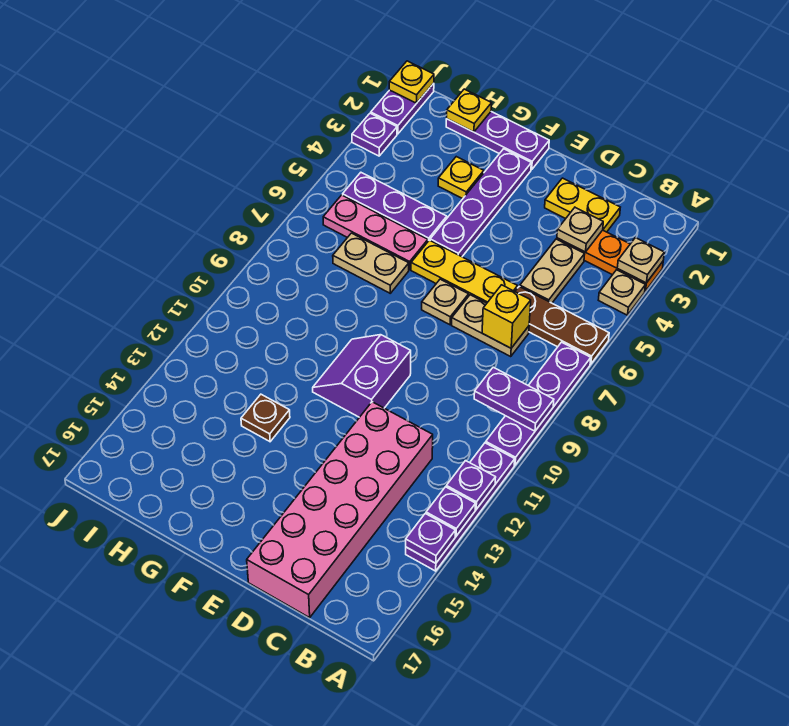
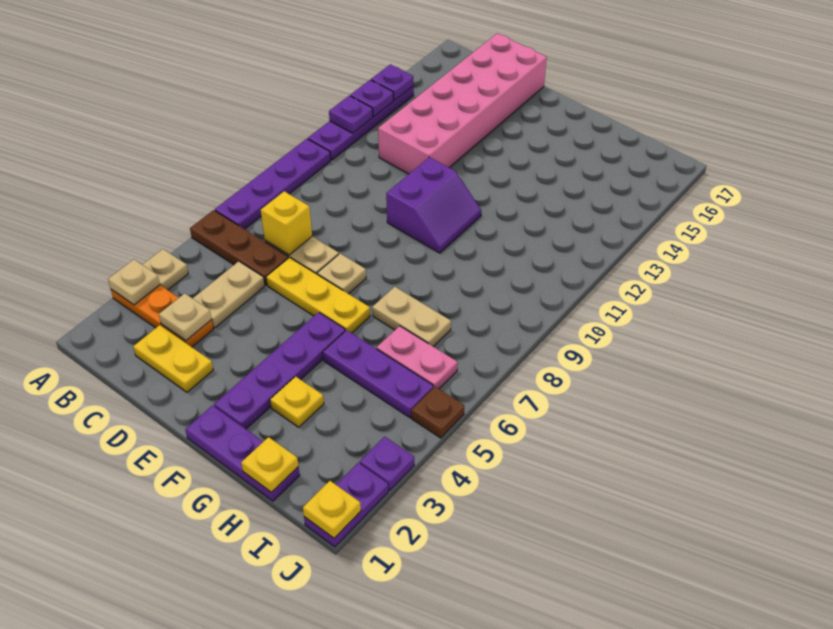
purple 1x2 plate [474,367,554,431] -> none
pink 1x3 plate [323,195,428,270] -> pink 1x2 plate [377,326,457,389]
brown 1x1 plate [241,394,290,442] -> brown 1x1 plate moved to [411,387,464,438]

